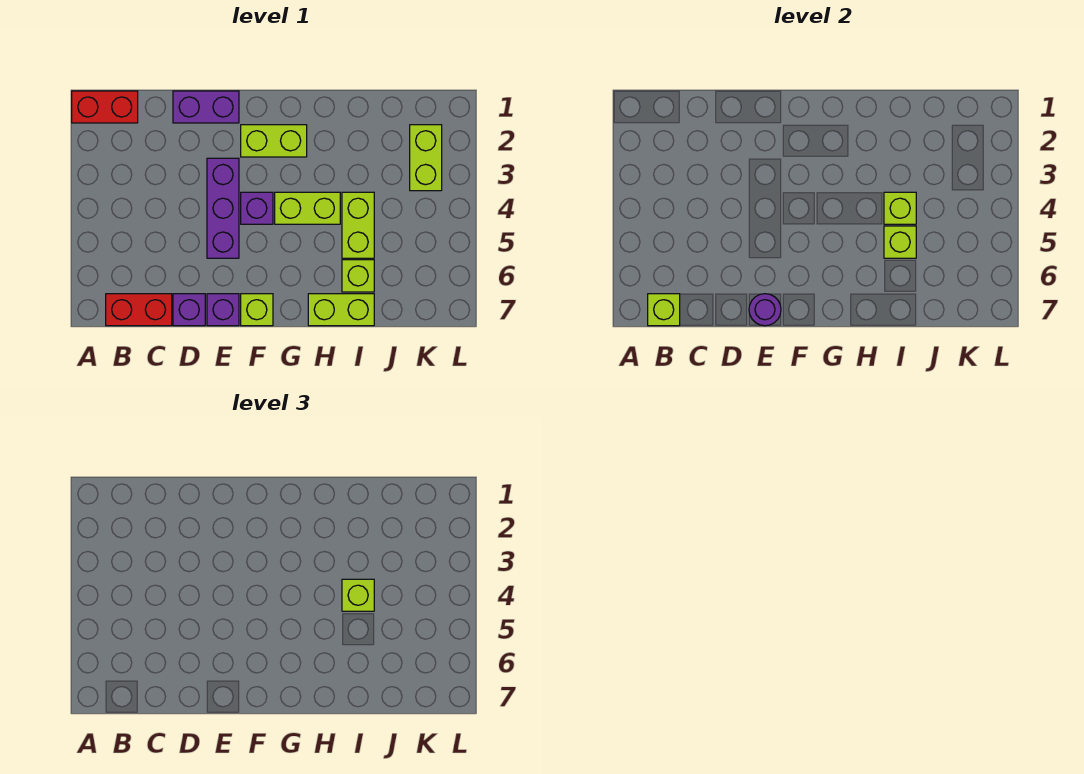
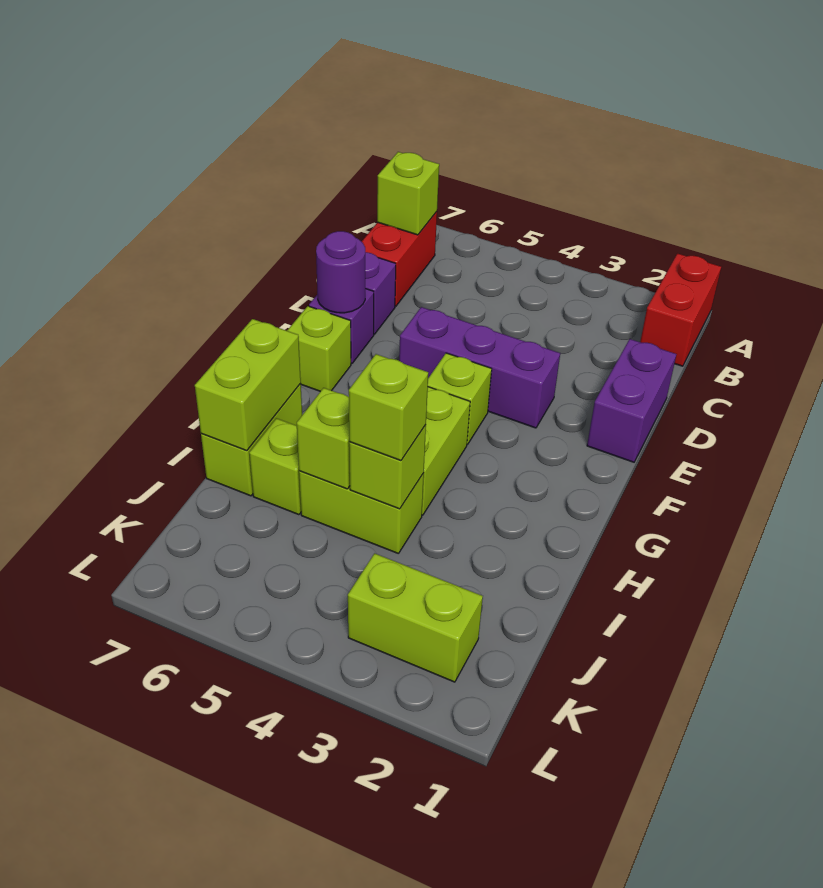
lime 1x2 brick [241,125,307,157] -> lime 1x2 brick moved to [195,319,301,451]
purple 1x1 brick [241,192,273,224] -> lime 1x1 brick [428,353,492,444]

